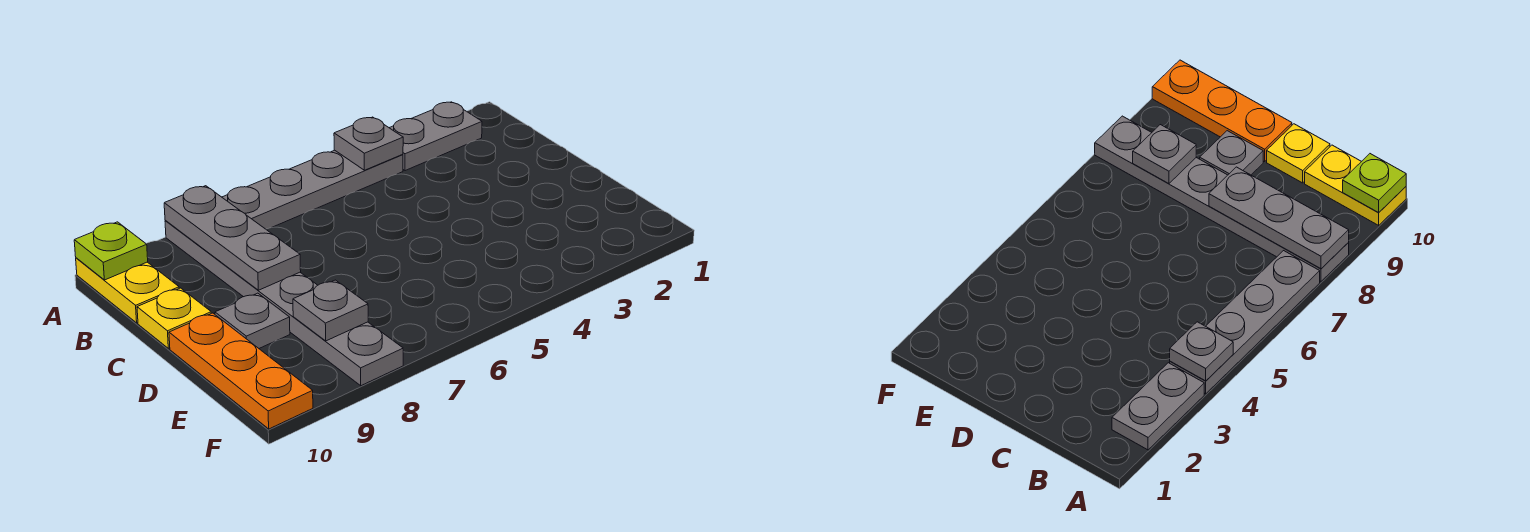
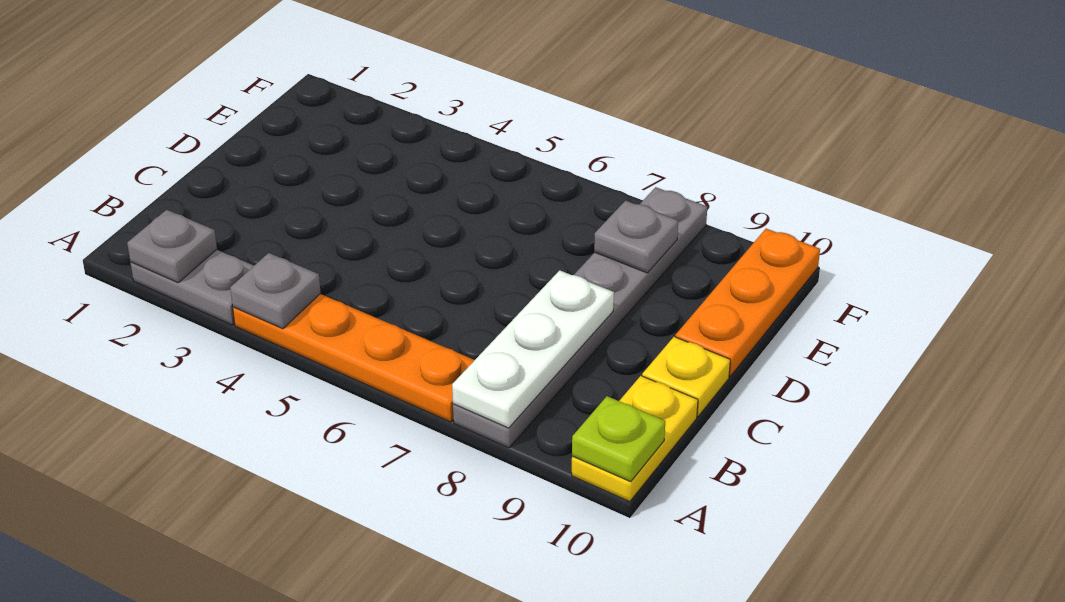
grey 1x4 plate [222,150,403,229] -> orange 1x4 plate [233,294,474,422]
grey 1x3 plate [164,186,301,290] -> white 1x3 plate [452,270,614,428]
grey 1x1 plate [215,293,290,348] -> grey 1x1 plate moved to [127,210,217,282]

